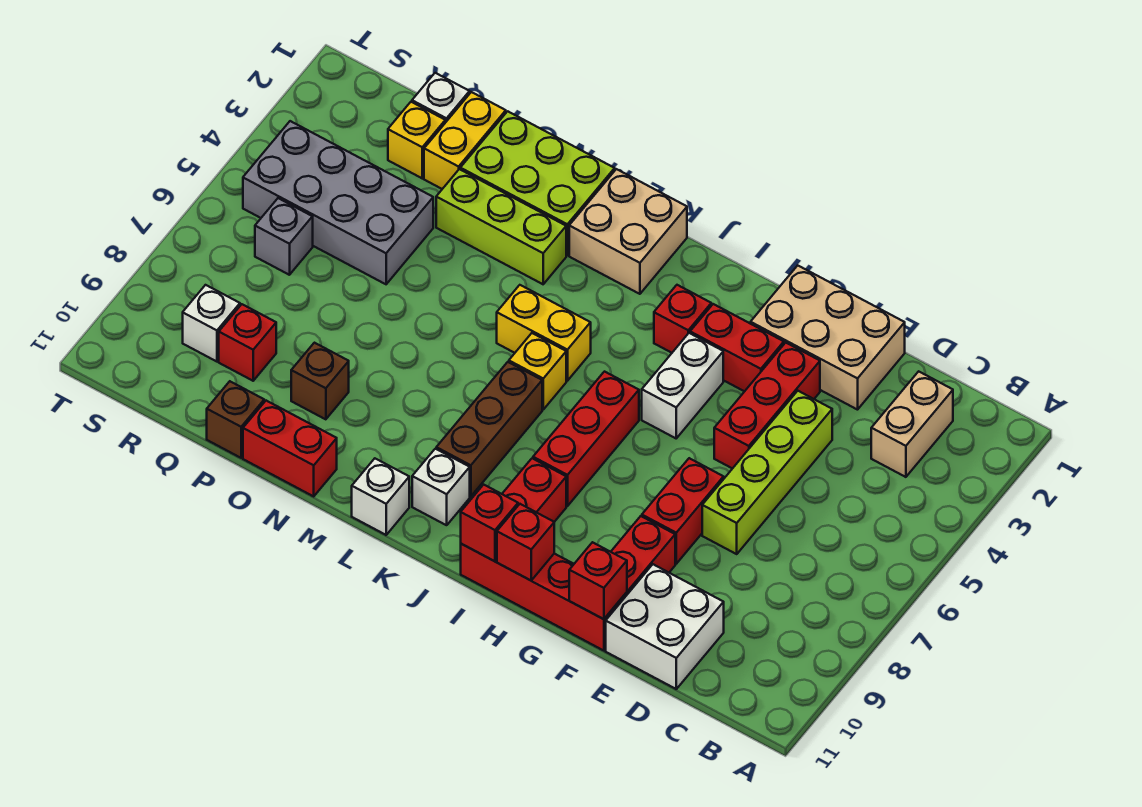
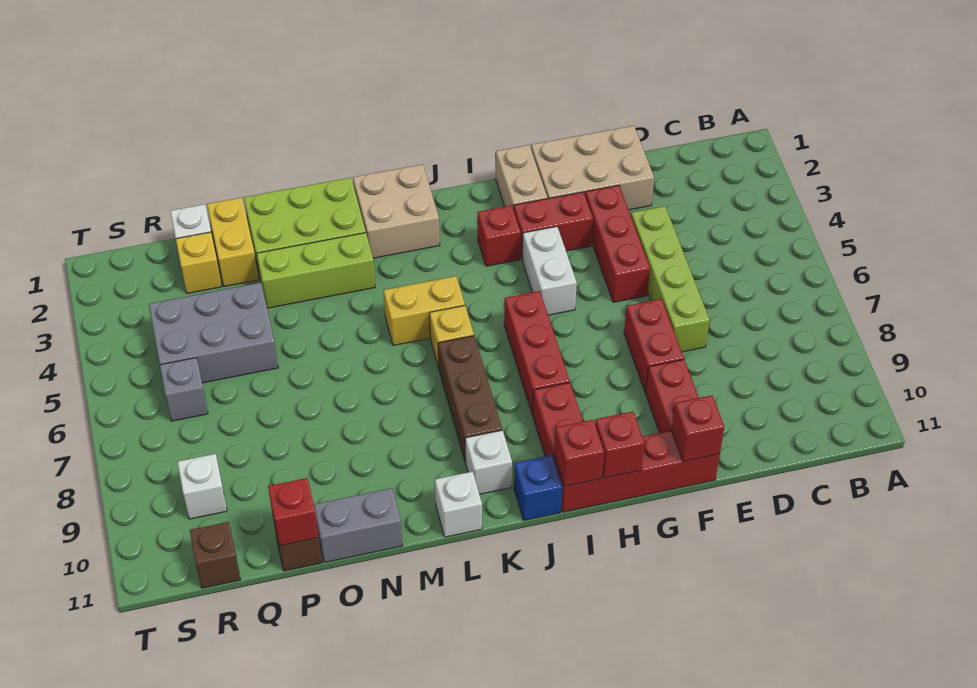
tan 1x2 brick [871,371,953,477] -> tan 1x2 brick moved to [496,145,547,210]
white 2x2 brick [606,564,724,689] -> none
none -> blue 1x1 brick [514,455,562,520]
red 1x2 brick [243,401,337,496] -> grey 1x2 brick [314,488,403,563]
brown 1x1 brick [291,343,349,419] -> brown 1x1 brick moved to [190,522,241,588]
grey 2x4 brick [243,121,433,284] -> grey 2x3 brick [149,283,278,383]
red 1x1 brick [219,304,276,381] -> red 1x1 brick moved to [268,478,319,546]

